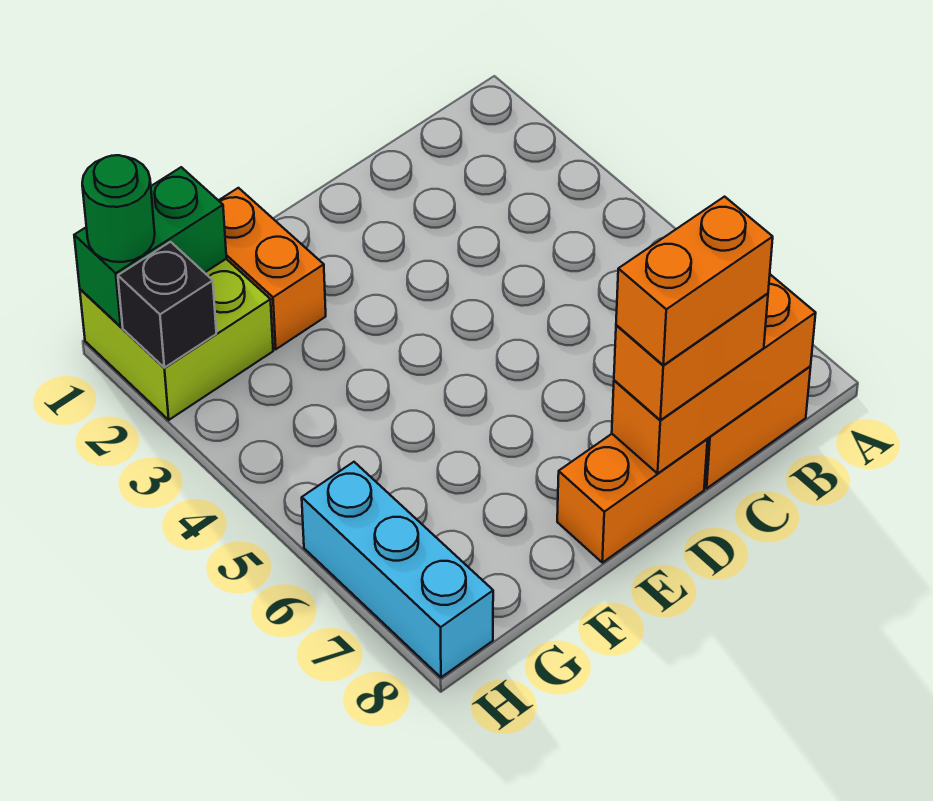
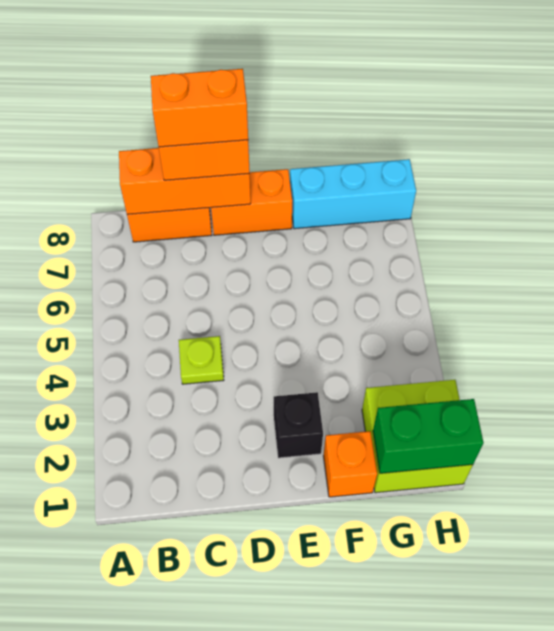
none -> lime 1x1 plate [179,336,224,384]
orange 1x2 brick [218,188,326,349] -> orange 1x1 brick [324,431,377,497]
green 1x1 round brick [82,155,155,262] -> none
black 1x1 brick [118,242,216,368] -> black 1x1 brick moved to [274,392,323,458]
cyan 1x3 brick [302,462,493,677] -> cyan 1x3 brick turned to [290,159,416,229]

